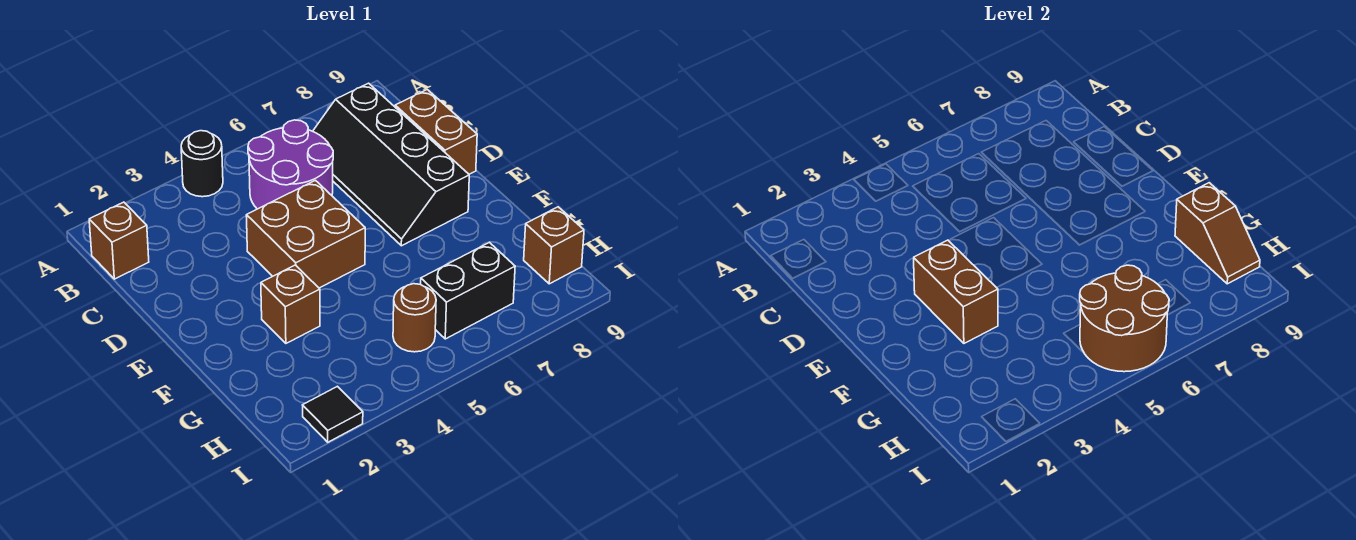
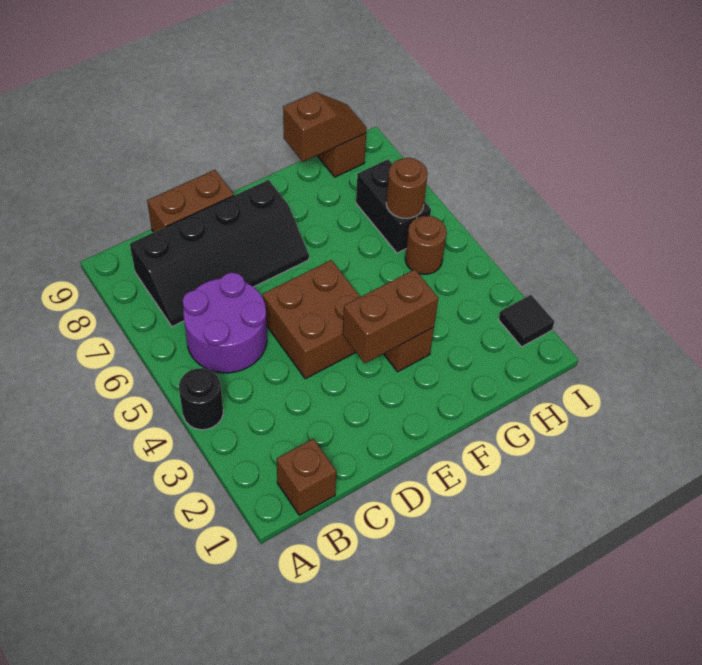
brown 2x2 round brick [1080,265,1169,372] -> brown 1x1 round brick [386,158,428,218]

